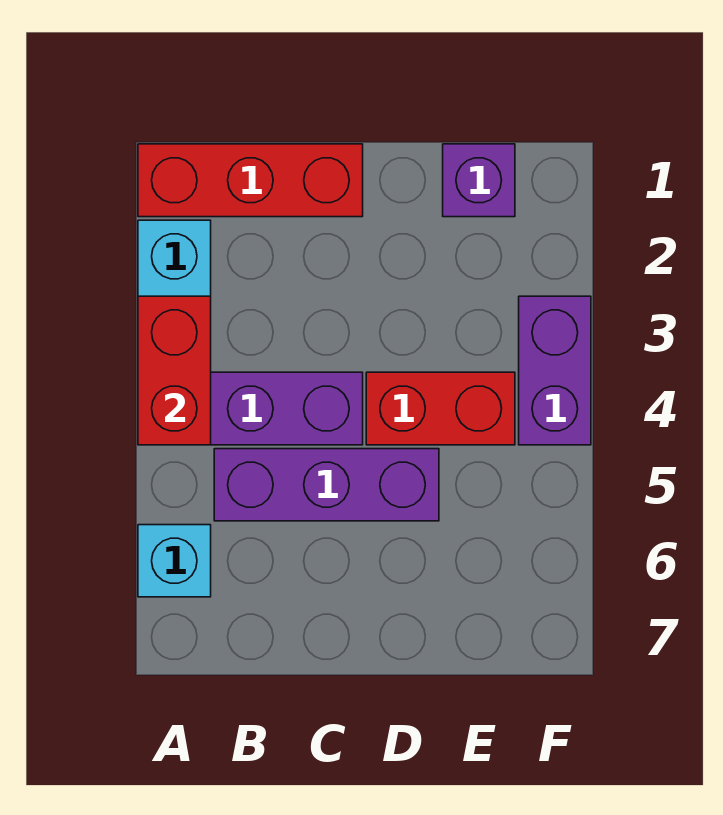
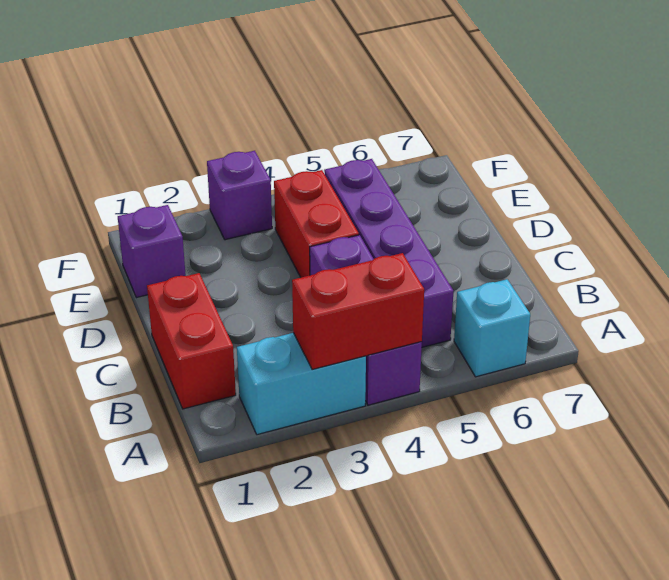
red 1x3 brick [138,144,363,217] -> red 1x2 brick [147,273,236,409]
purple 1x3 brick [214,449,439,521] -> purple 1x4 brick [324,159,453,347]
purple 1x2 brick [519,296,591,445] -> purple 1x1 brick [207,151,272,240]

